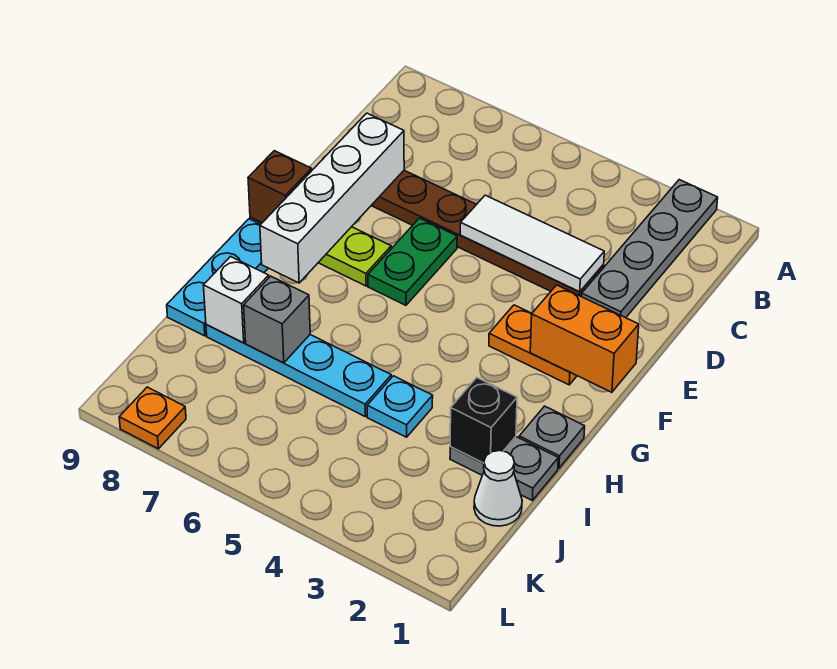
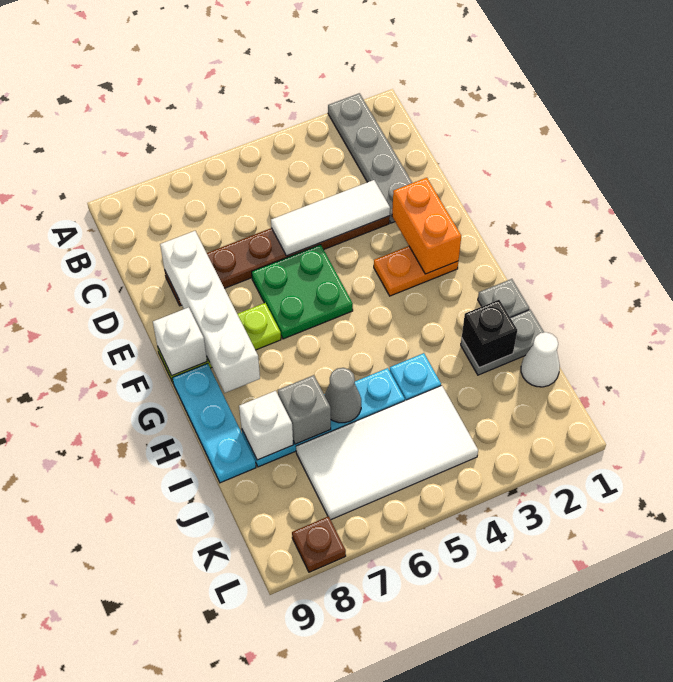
green 1x2 plate [368,218,457,305] -> green 2x2 plate [252,245,353,339]
orange 1x2 brick [530,285,639,392] -> orange 1x2 brick turned to [392,178,461,274]
brown 1x1 brick [248,151,312,223] -> white 1x1 brick [153,307,207,375]
none -> grey 1x1 cone [325,368,361,423]
none -> white 2x4 tile [296,386,478,520]
orange 1x1 plate [119,387,186,449] -> brown 1x1 plate [292,516,346,572]

